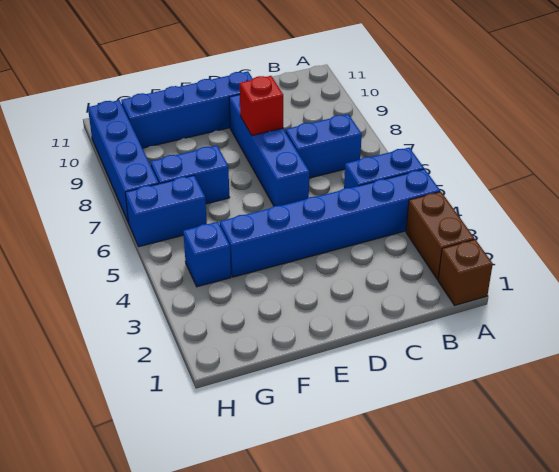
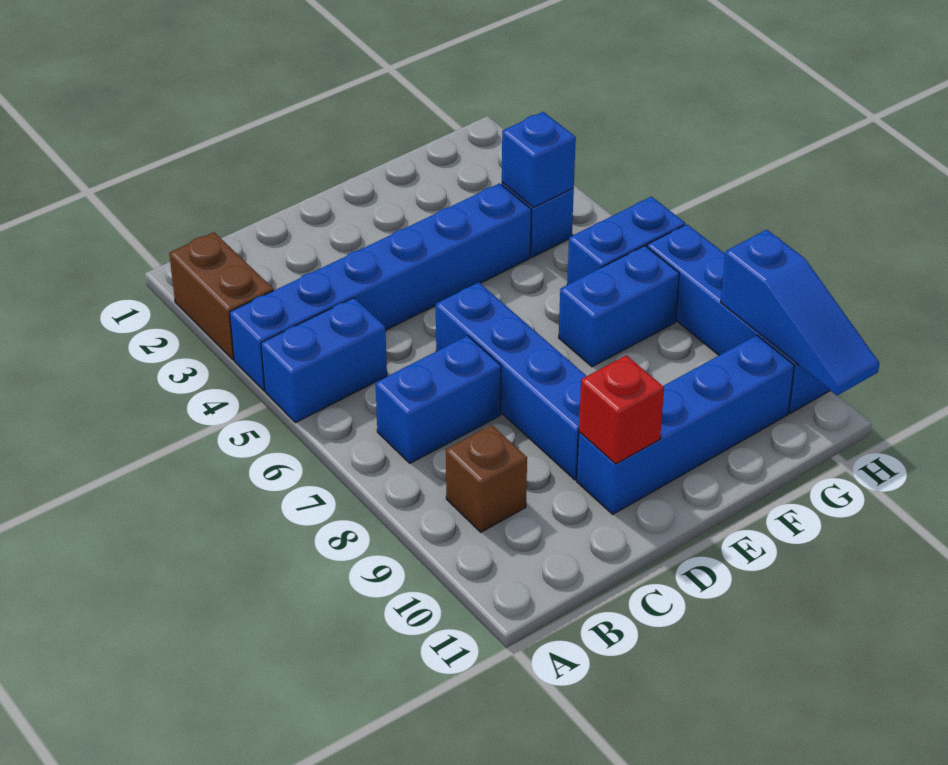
brown 1x1 brick [438,239,493,305] -> brown 1x1 brick moved to [446,425,527,532]
red 1x1 brick [240,76,283,135] -> red 1x1 brick moved to [579,355,664,464]
none -> blue 1x1 brick [502,112,576,207]
none -> blue 1x3 slope [721,230,879,396]

